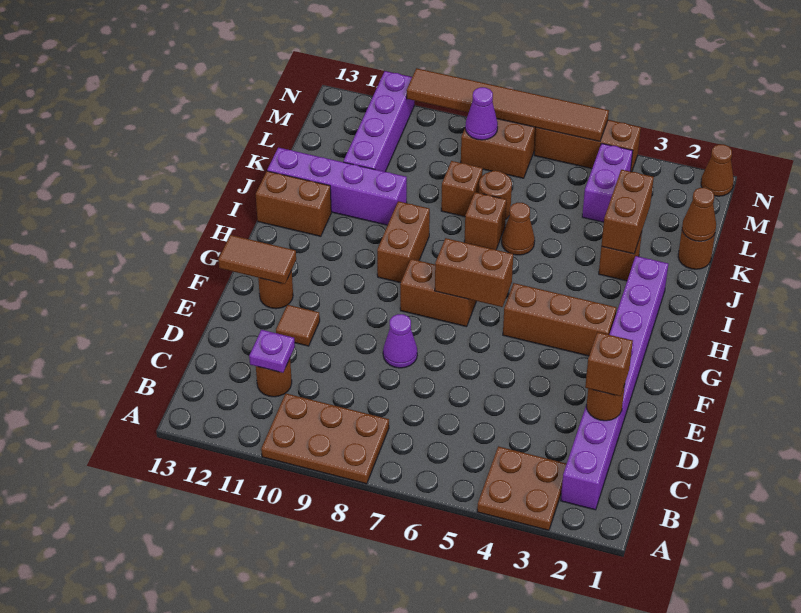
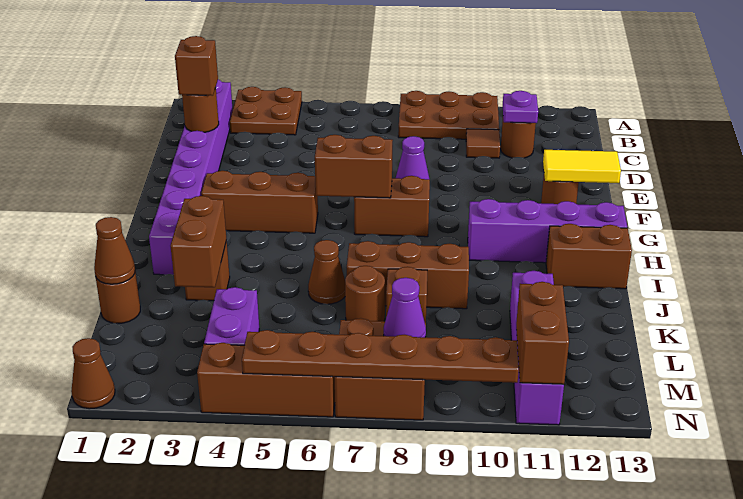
brown 1x1 tile [276,305,320,346] -> brown 1x1 tile moved to [466,129,500,158]
brown 1x2 tile [218,235,296,284] -> yellow 1x2 tile [543,150,621,183]
brown 1x2 brick [377,201,430,283] -> brown 1x2 brick moved to [516,282,569,384]
brown 1x1 brick [464,192,506,250] -> brown 1x3 brick [347,241,469,309]
purple 1x4 brick [267,147,407,225] -> purple 1x4 brick moved to [468,199,627,263]
brown 1x6 tile [407,68,609,141] -> brown 1x6 plate [242,330,519,383]

